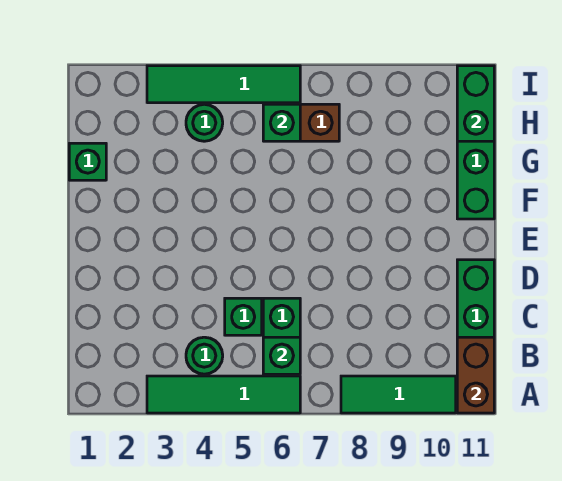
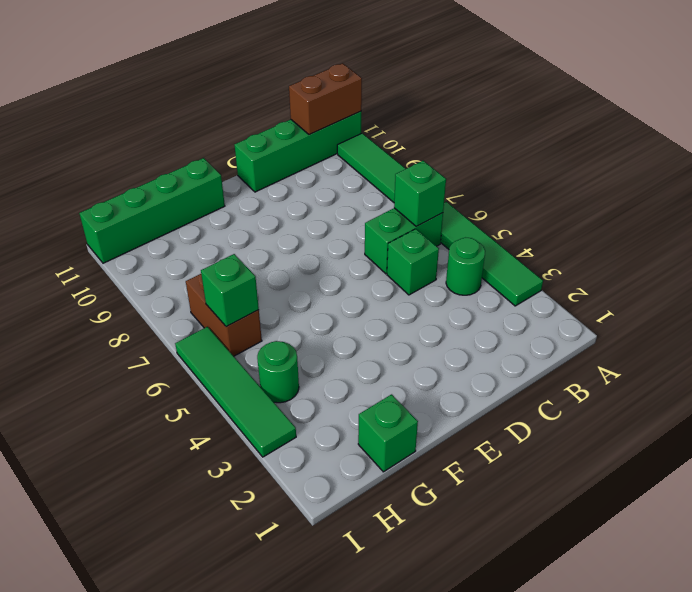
green 1x2 brick [457,66,494,141] -> none

